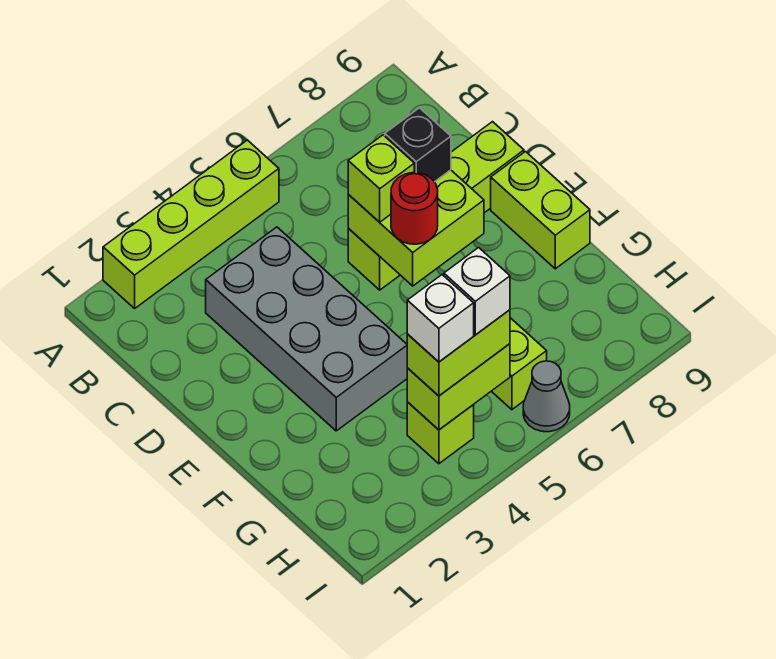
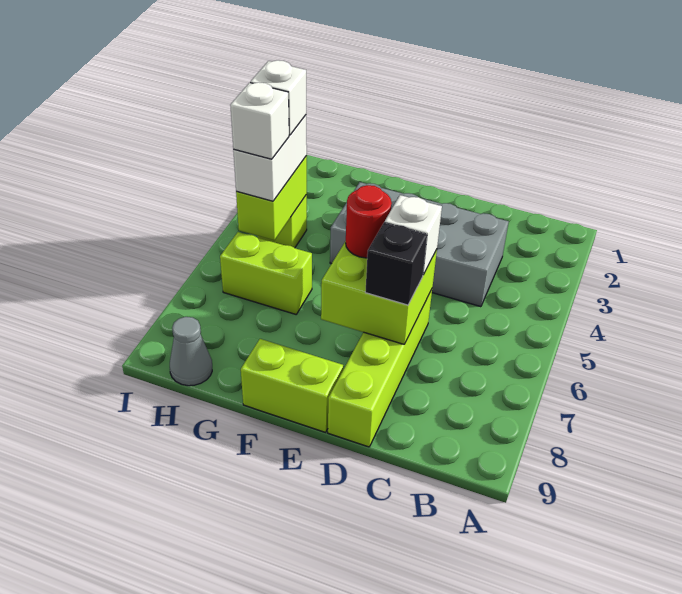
lime 1x4 brick [103,140,279,308] -> none
lime 1x1 brick [348,135,414,222] -> white 1x1 brick [385,195,442,275]
lime 1x2 brick [407,310,510,396] -> white 1x2 brick [233,115,307,201]
grey 1x1 cone [523,361,570,432] -> grey 1x1 cone moved to [170,317,212,386]

